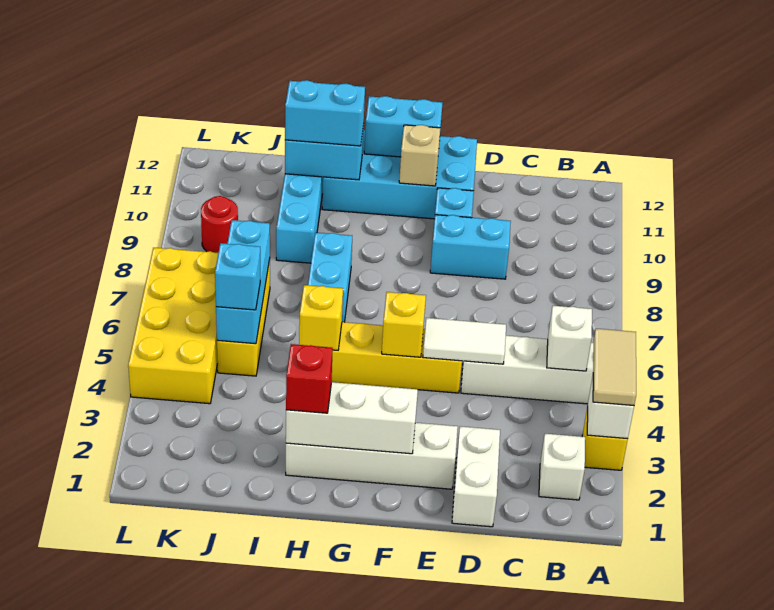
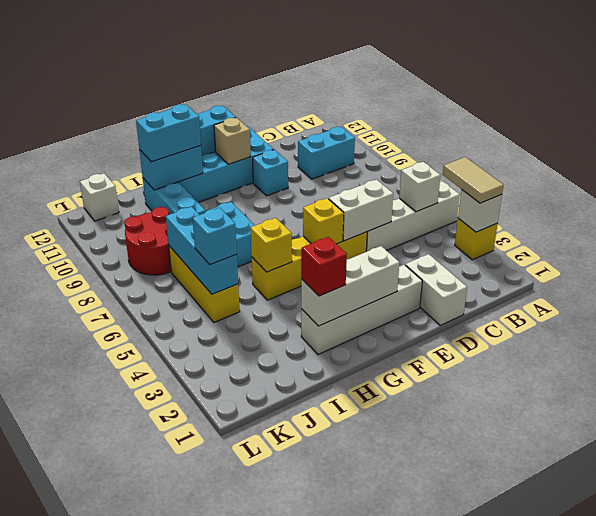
white 1x1 brick [539,434,585,500] -> white 1x1 brick moved to [80,173,119,221]
white 1x2 tile [423,318,506,364] -> white 1x2 brick [329,180,393,241]
cyan 1x2 brick [430,215,511,279] -> cyan 1x2 brick moved to [298,127,355,179]
yellow 2x4 brick [128,248,218,404] -> none
red 1x1 round brick [201,196,238,253] -> red 2x2 round brick [125,207,171,275]

